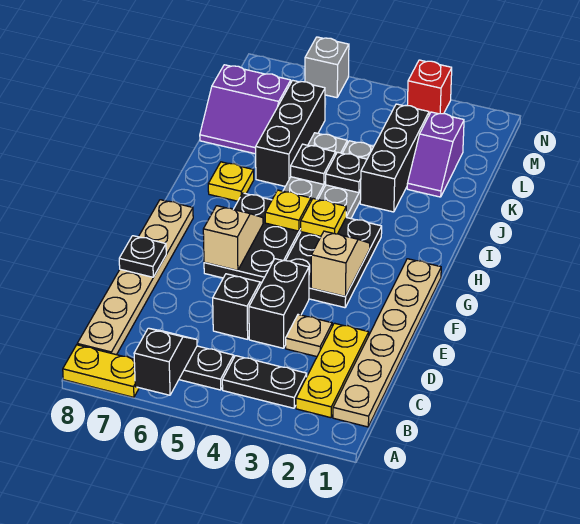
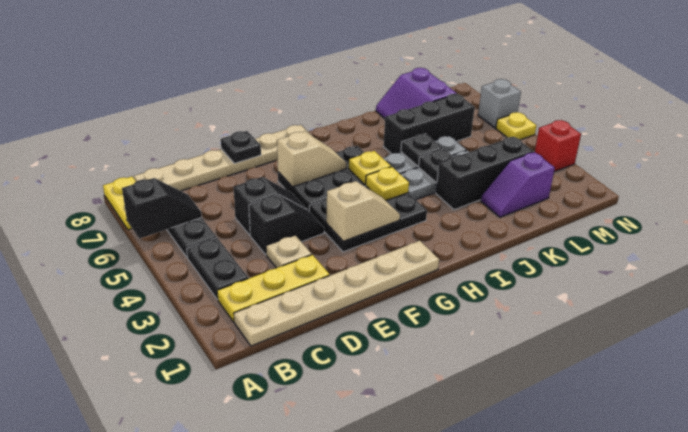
black 1x2 brick [249,259,309,348] -> black 1x2 slope [249,195,324,255]
yellow 1x1 plate [208,162,254,201] -> yellow 1x1 plate moved to [496,112,537,140]

